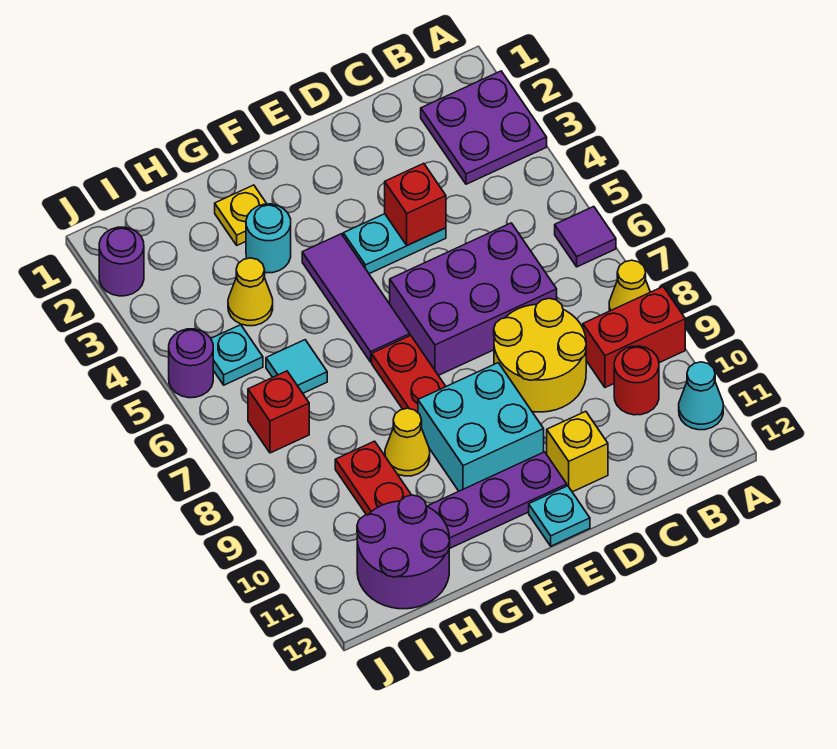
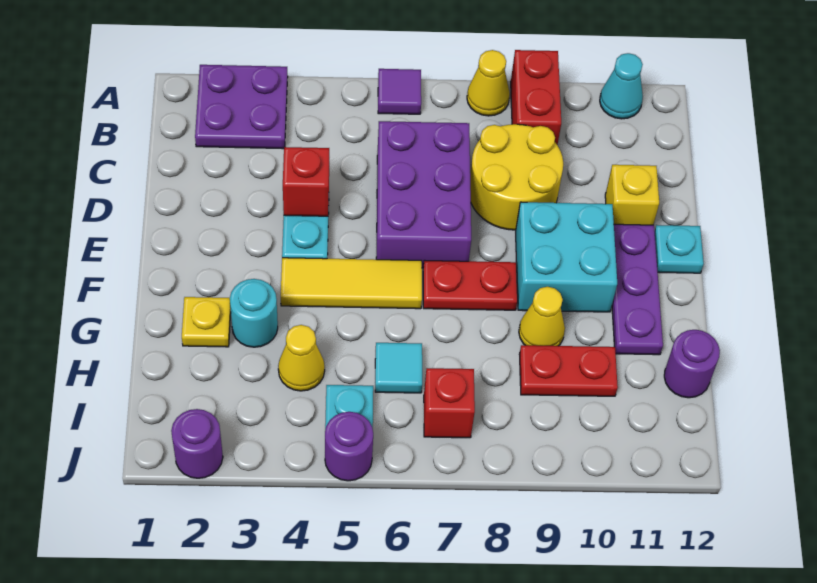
red 1x1 round brick [614,346,659,415] -> none
purple 1x3 tile [302,234,410,362] -> yellow 1x3 tile [281,258,422,309]
purple 2x2 round brick [357,495,450,609] -> purple 1x1 round brick [664,330,720,398]

